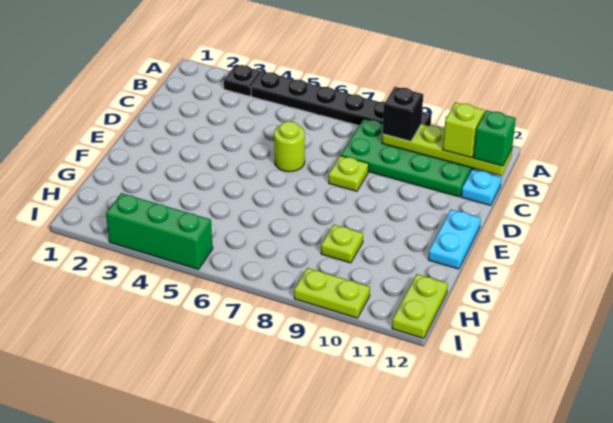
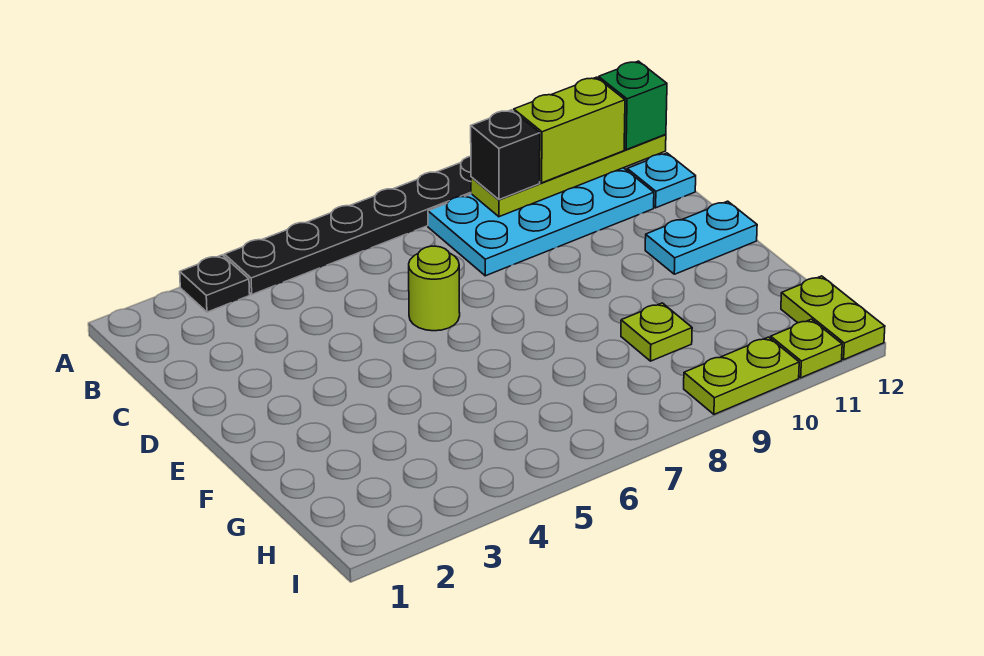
green 2x4 plate [341,119,475,197] -> cyan 2x4 plate [428,168,654,276]
lime 1x1 brick [443,102,485,158] -> lime 1x2 brick [514,77,625,183]
lime 1x1 plate [329,156,369,191] -> lime 1x1 plate moved to [771,319,842,378]
cyan 1x2 plate [428,210,481,269] -> cyan 1x2 plate turned to [645,201,757,274]
green 1x3 brick [106,193,213,270] -> none

